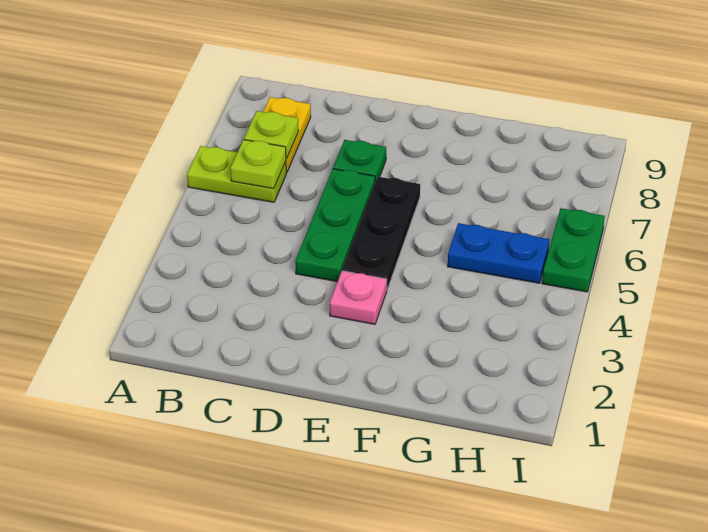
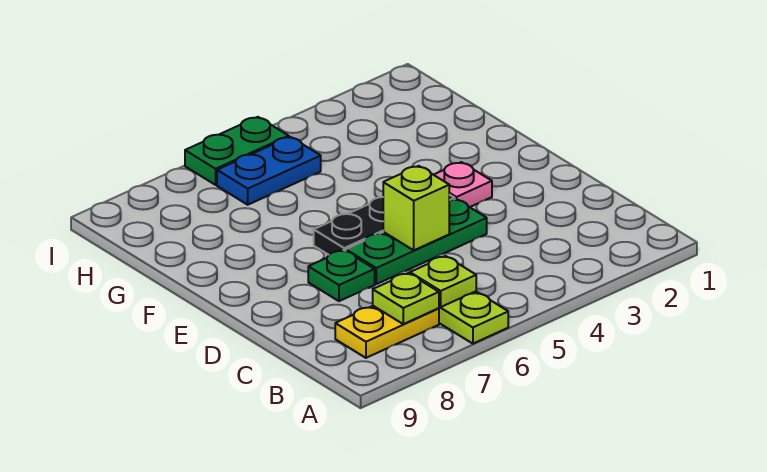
none -> lime 1x1 brick [383,166,449,250]
blue 1x2 plate [448,223,549,283] -> blue 1x2 plate turned to [217,137,321,205]

